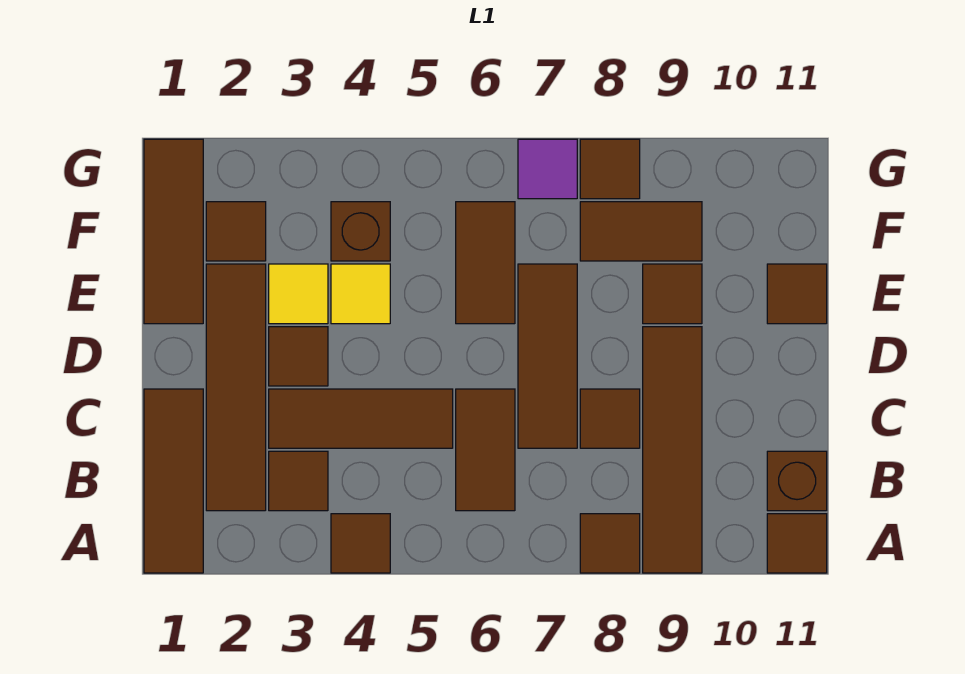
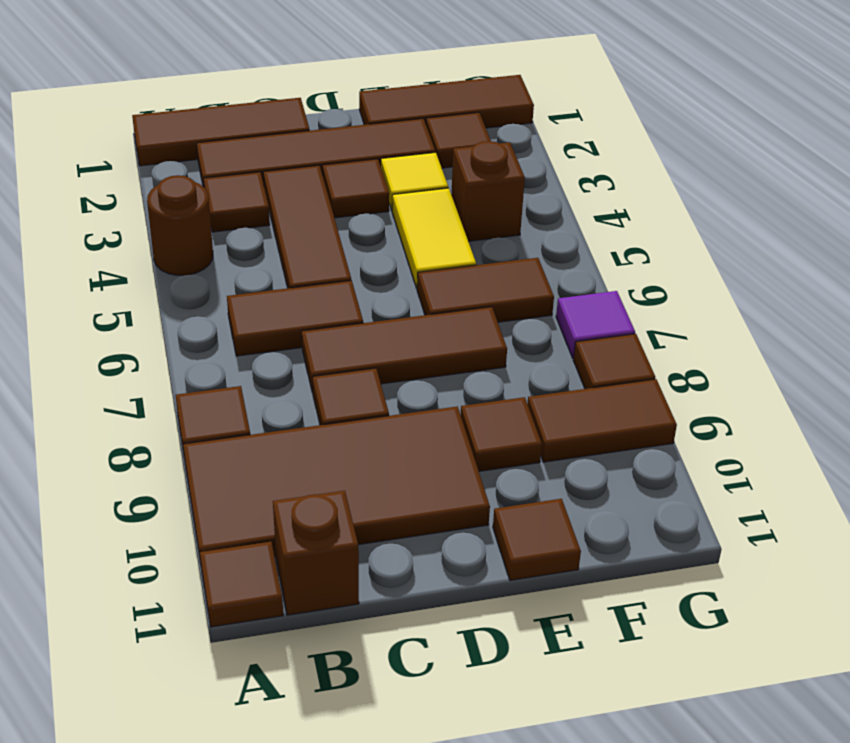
brown 1x1 tile [331,514,390,573] -> brown 1x1 round brick [147,175,213,275]
brown 1x4 tile [643,327,702,573] -> brown 2x4 tile [183,406,490,562]
yellow 1x1 tile [331,264,390,324] -> yellow 1x2 tile [392,188,476,288]
brown 1x2 tile [580,202,702,261] -> brown 1x2 tile turned to [527,379,677,462]

